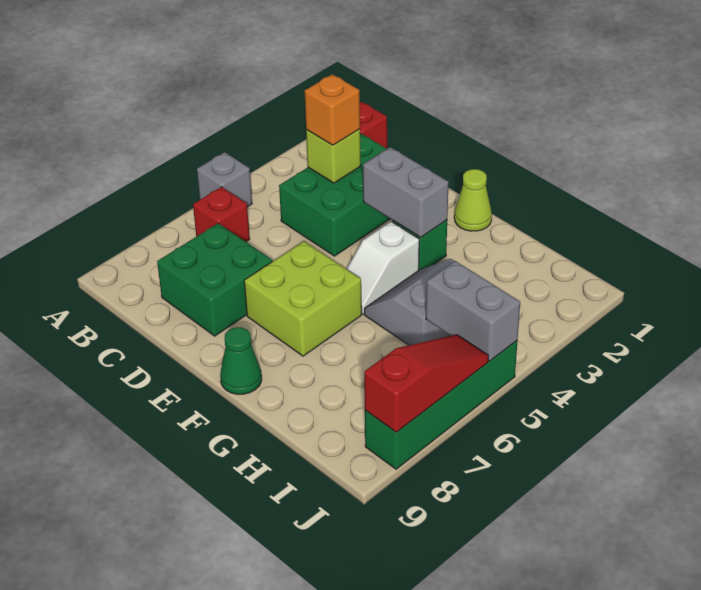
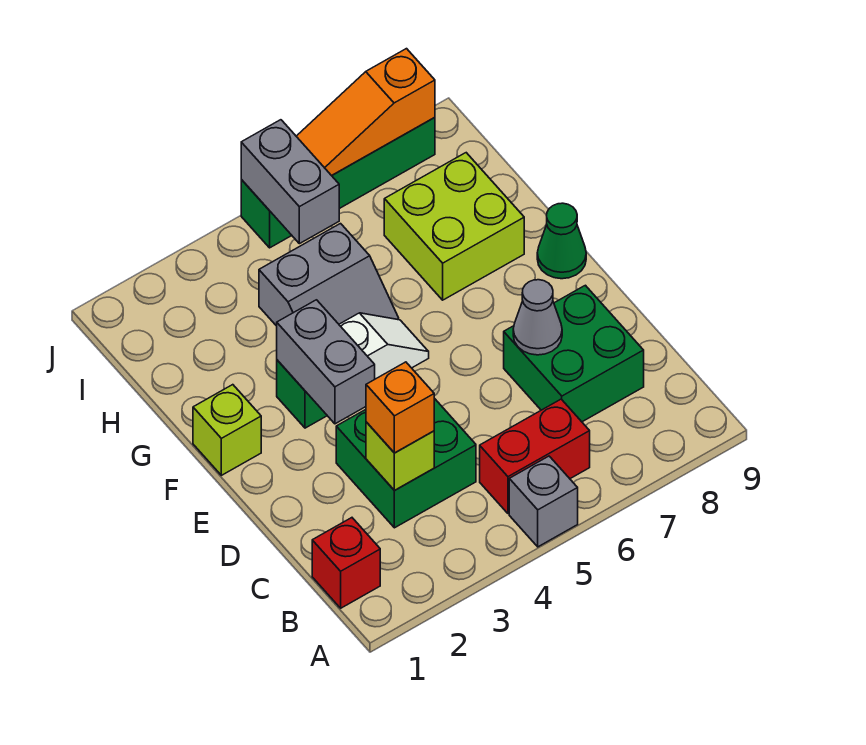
red 1x1 brick [193,187,250,242] -> red 1x2 brick [480,399,590,514]
green 2x3 brick [279,134,390,256] -> green 2x2 brick [336,398,476,528]
none -> grey 1x1 cone [513,280,562,355]
lime 2x2 brick [244,241,362,356] -> lime 2x2 brick moved to [384,153,524,300]
lime 1x1 cone [454,169,492,231] -> lime 1x1 brick [193,385,261,475]
red 1x3 slope [364,335,489,432] -> orange 1x3 slope [296,49,435,176]

